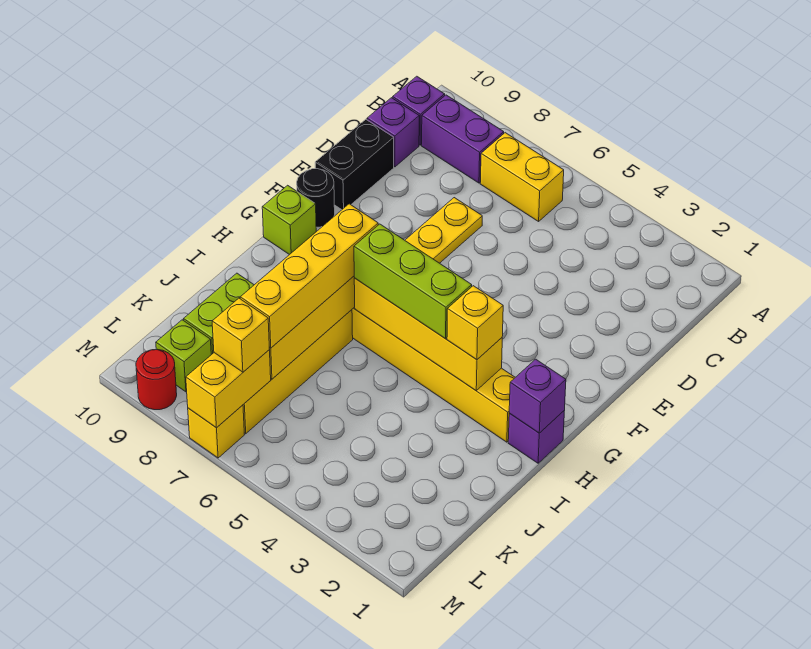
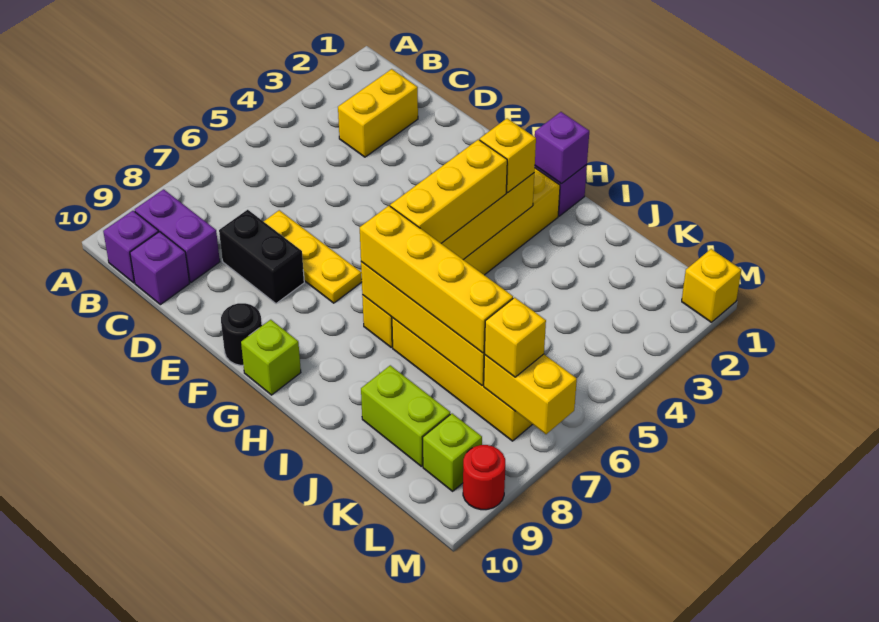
yellow 1x2 brick [480,133,564,221] -> yellow 1x2 brick moved to [338,69,418,157]
purple 1x2 brick [422,95,504,183] -> purple 1x2 brick turned to [135,189,220,282]
black 1x2 brick [315,119,394,210] -> black 1x2 brick moved to [219,210,304,304]
lime 1x3 brick [354,224,472,339] -> yellow 1x3 brick [390,140,507,243]
yellow 1x1 brick [188,405,244,458] -> yellow 1x1 brick moved to [682,249,741,322]

